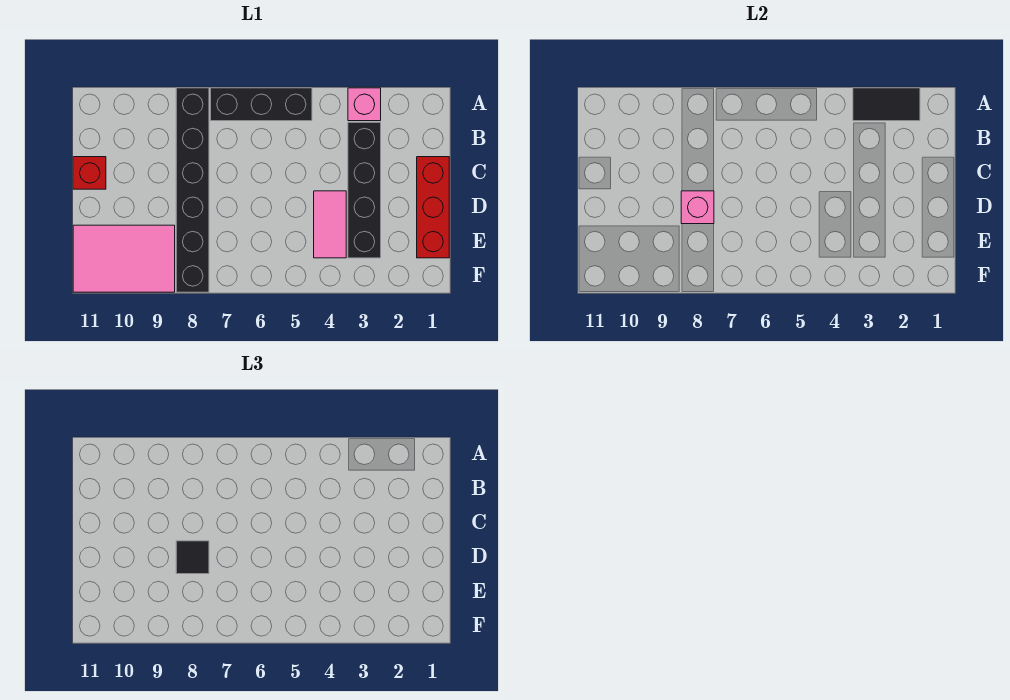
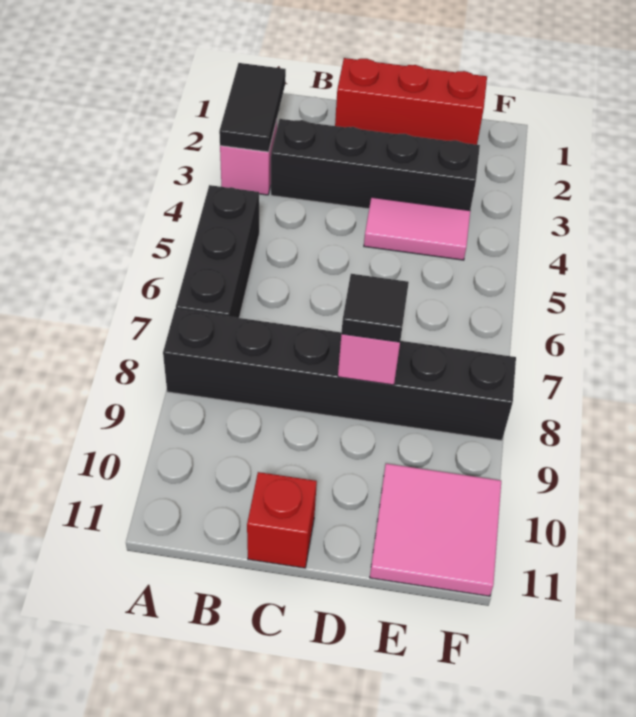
pink 2x3 tile [73,225,175,292] -> pink 2x2 tile [370,464,501,596]

